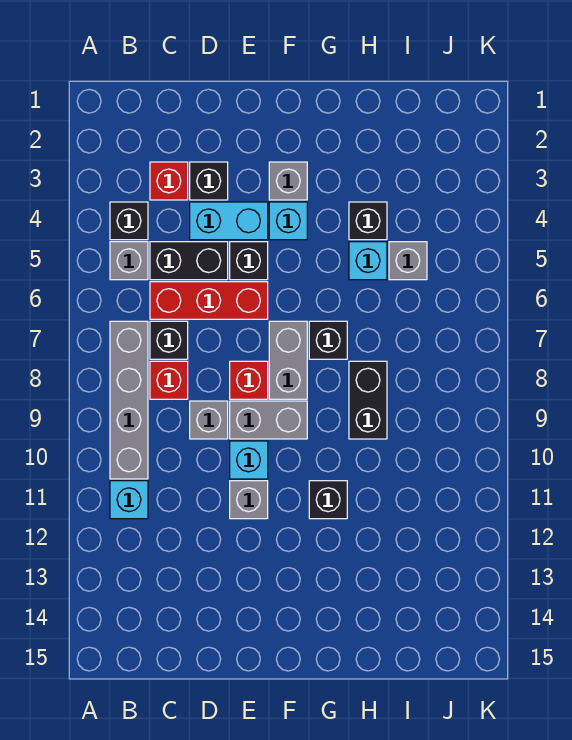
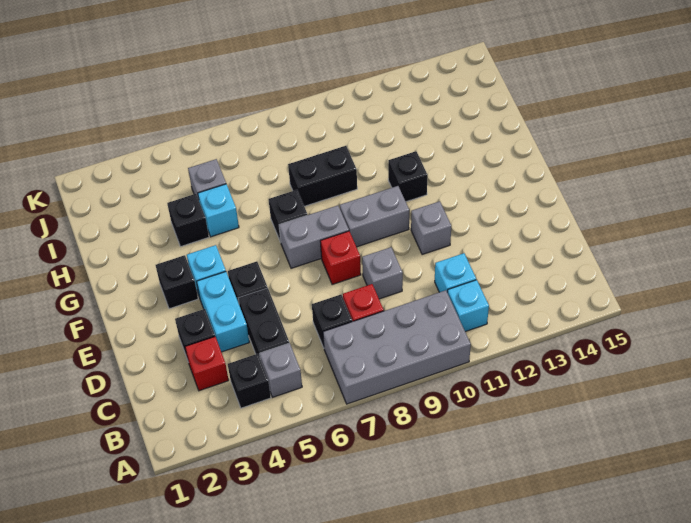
grey 1x4 brick [110,321,148,479] -> grey 2x4 brick [323,290,471,404]
red 1x3 brick [150,282,268,319] -> none
grey 1x2 brick [230,401,307,439] -> grey 1x2 brick turned to [340,186,409,247]
cyan 1x1 brick [230,441,268,479] -> cyan 1x1 brick moved to [435,253,476,292]
grey 1x1 brick [269,162,307,200] -> black 1x1 brick [156,255,198,309]

